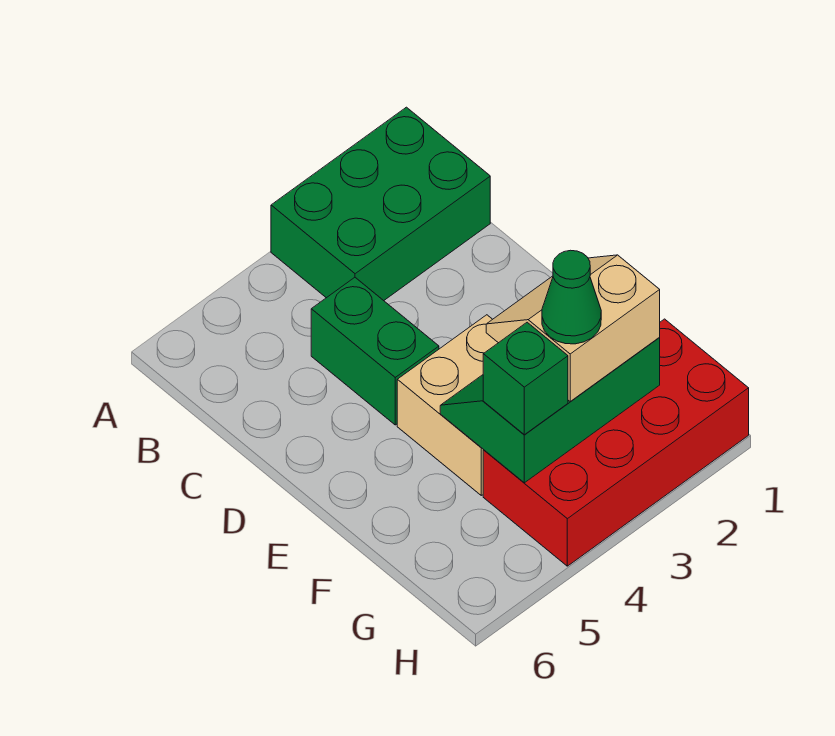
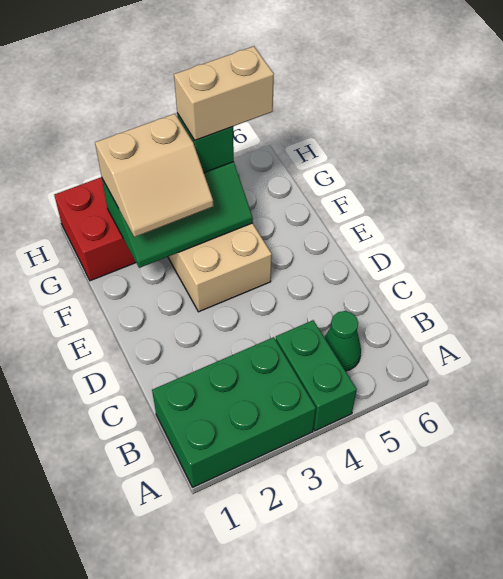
green 1x2 brick [311,278,439,425] -> green 1x2 brick moved to [276,320,357,431]
green 1x1 cone [542,250,601,344] -> green 1x1 cone moved to [324,311,361,371]
none -> tan 1x2 brick [174,46,274,140]

